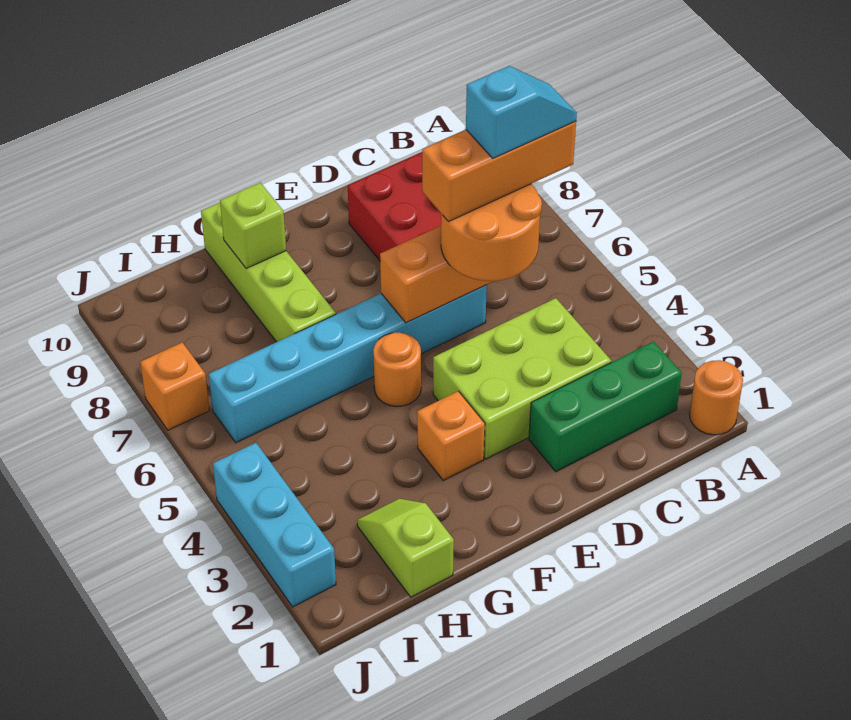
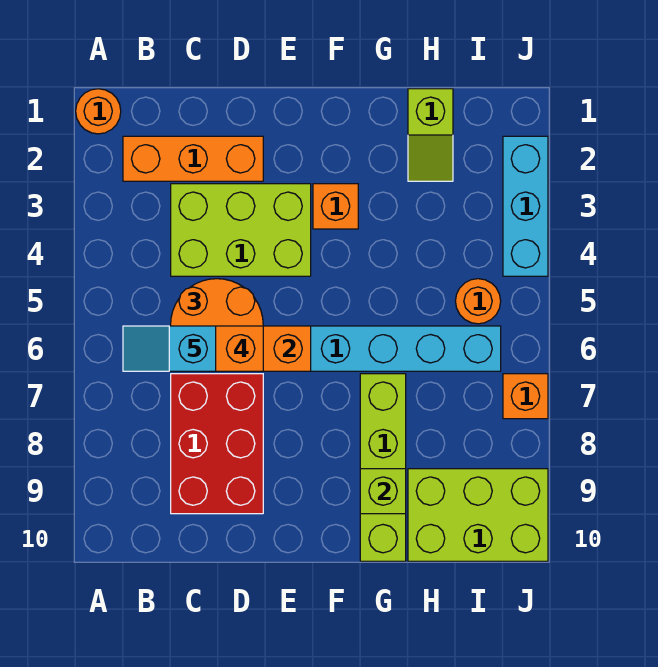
green 1x3 brick [529,342,682,472] -> orange 1x3 brick [123,136,263,181]
orange 1x1 round brick [373,332,421,407] -> orange 1x1 round brick moved to [455,279,501,324]
none -> lime 2x3 brick [408,469,548,561]

